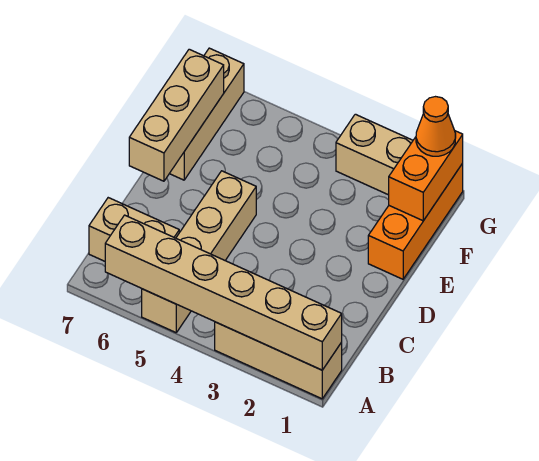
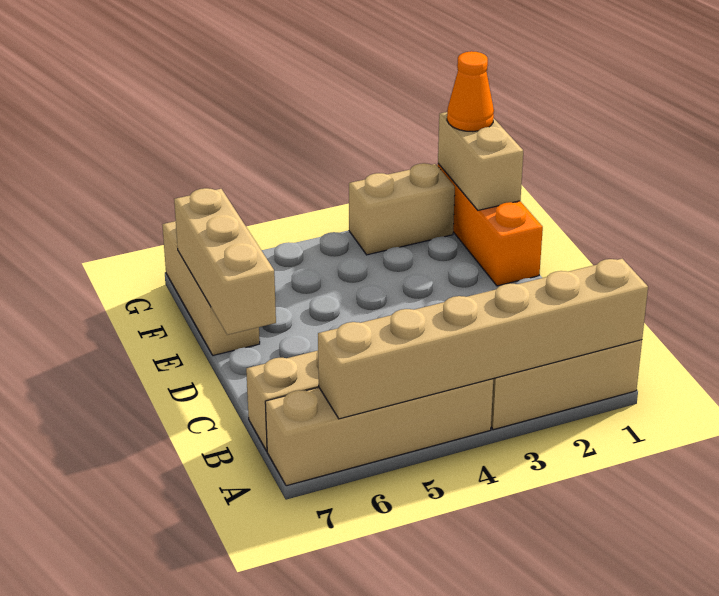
tan 1x4 brick [142,171,256,333] -> tan 1x4 brick turned to [265,379,493,486]
orange 1x2 brick [389,131,463,221] -> tan 1x2 brick [438,112,523,210]

